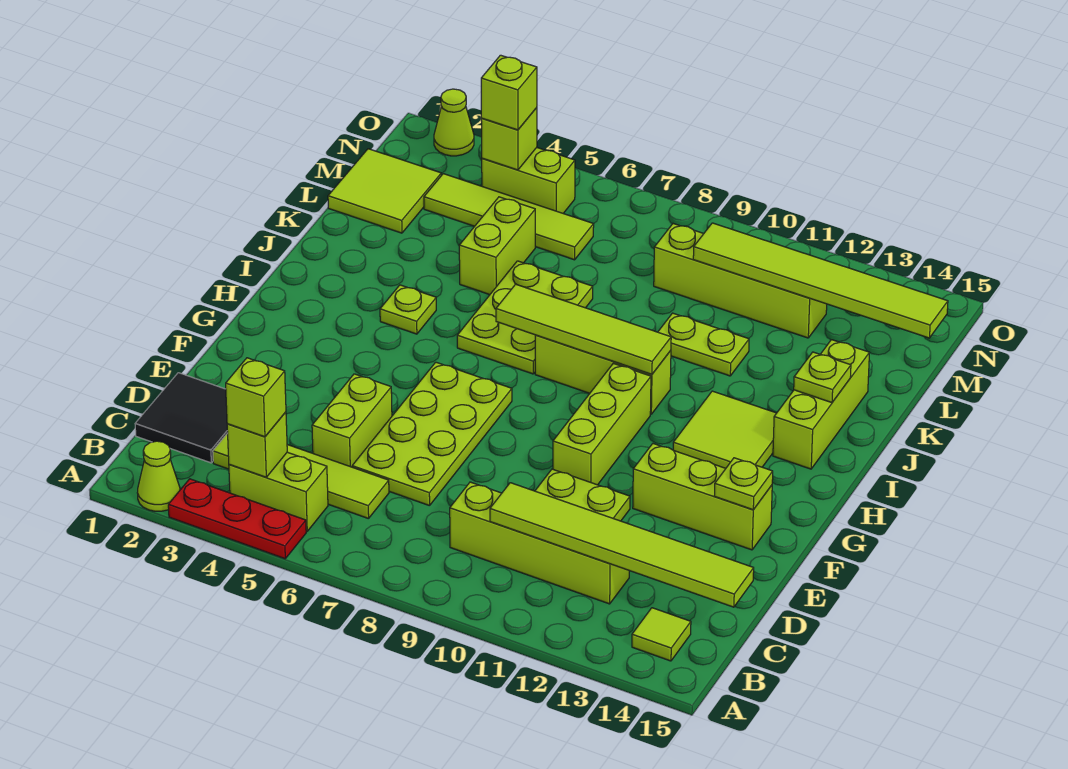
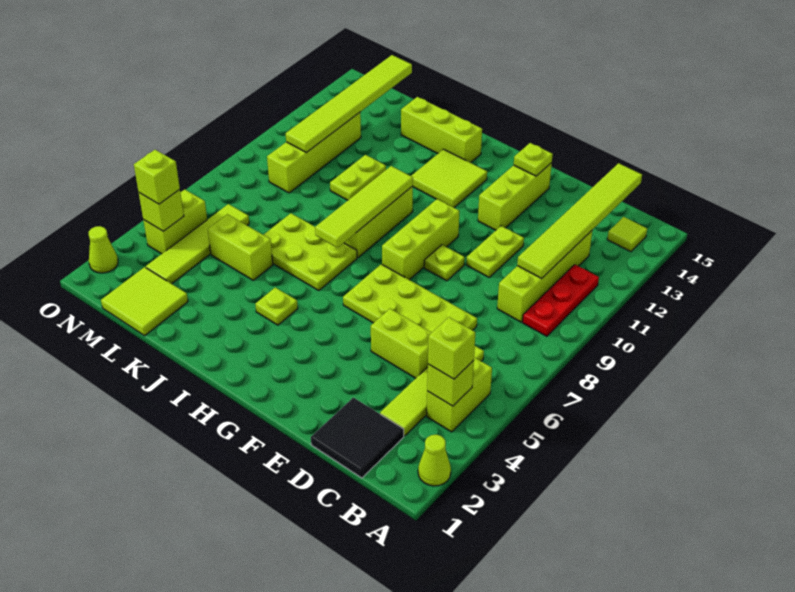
red 1x3 plate [168,479,306,559] -> red 1x3 plate moved to [522,265,599,336]
lime 1x3 brick [553,363,651,485] -> lime 1x3 brick turned to [382,199,459,280]
lime 1x1 plate [794,352,851,403] -> lime 1x1 plate moved to [424,245,465,281]

